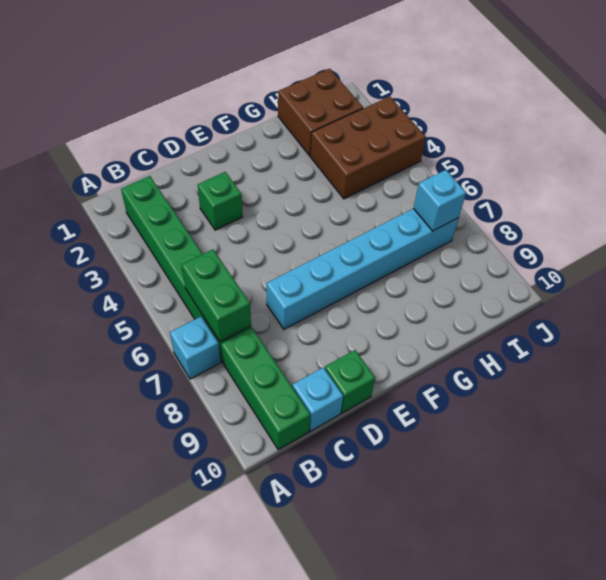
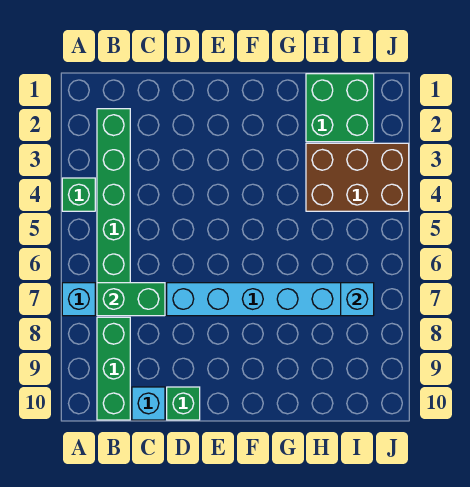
green 1x2 brick [182,250,251,342] -> green 1x2 brick turned to [97,283,165,316]
green 1x1 brick [197,172,243,230] -> green 1x1 brick moved to [62,178,95,211]
brown 2x2 brick [278,69,363,156] -> green 2x2 brick [306,74,374,142]

